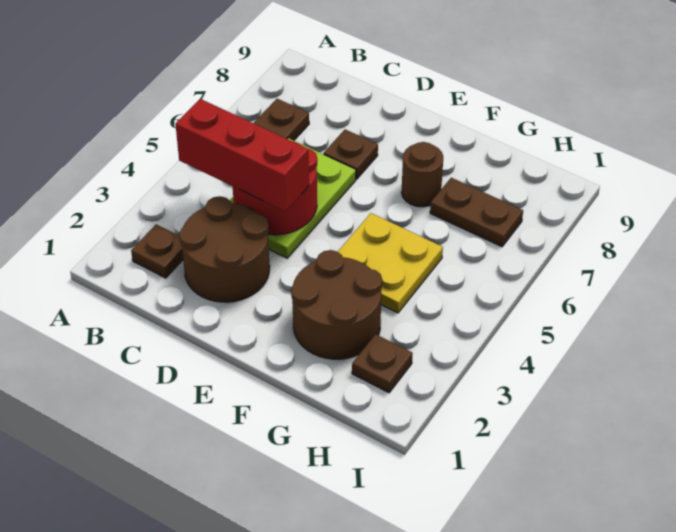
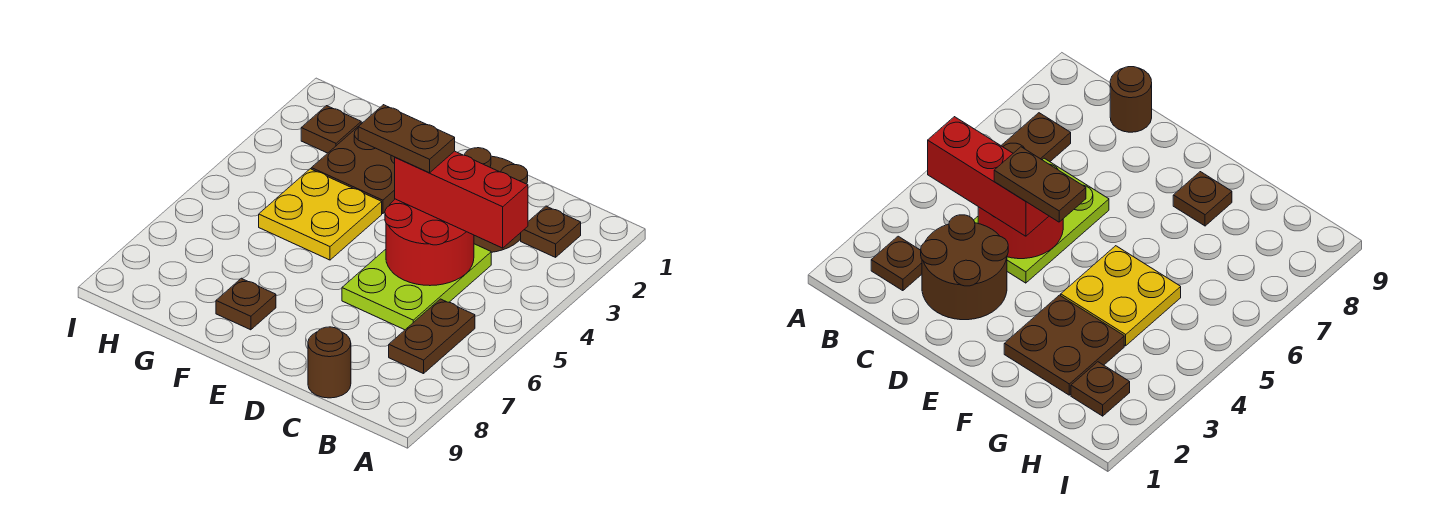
brown 1x1 plate [324,130,378,179] -> brown 1x1 plate moved to [216,278,276,330]
brown 2x2 round brick [291,250,382,359] -> brown 2x2 plate [311,125,395,214]
brown 1x1 round brick [401,142,443,207] -> brown 1x1 round brick moved to [308,327,351,398]
brown 1x2 plate [430,178,523,247] -> brown 1x2 plate moved to [358,105,455,173]

